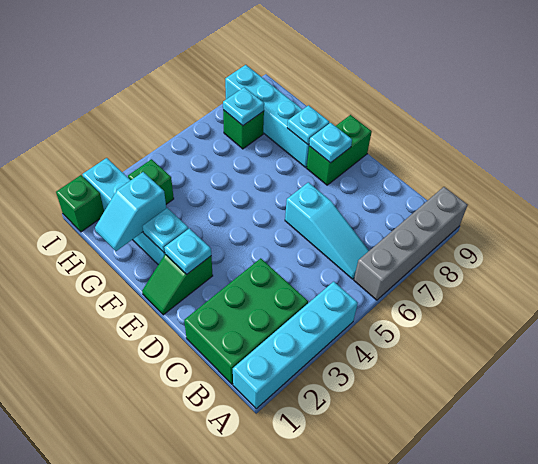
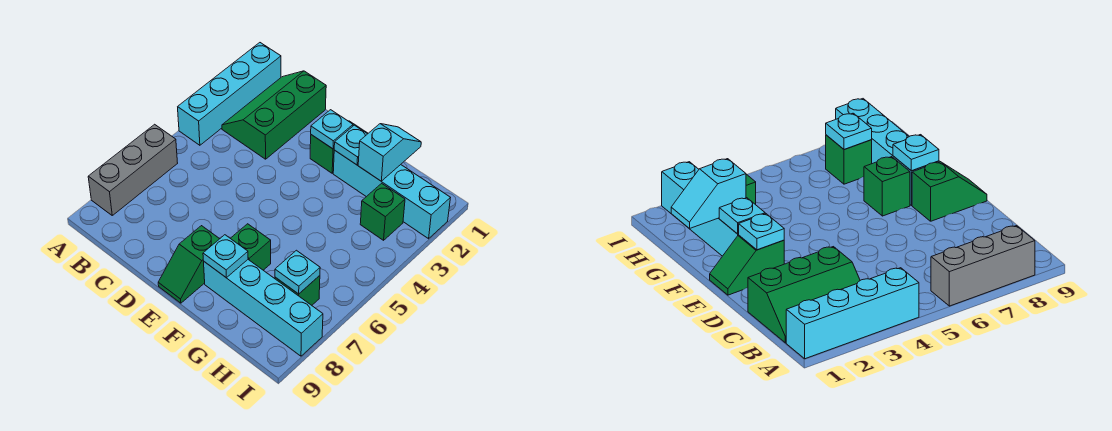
grey 1x4 brick [354,187,468,300] -> grey 1x3 brick [88,124,178,215]
green 2x3 brick [184,258,308,384] -> green 2x3 slope [222,71,326,159]
cyan 1x3 slope [285,182,369,279] -> none
green 1x2 brick [307,115,372,185] -> green 1x2 slope [158,226,219,303]
cyan 1x1 plate [309,123,352,163] -> none
green 1x1 brick [56,175,104,232] -> green 1x1 brick moved to [231,224,271,270]

